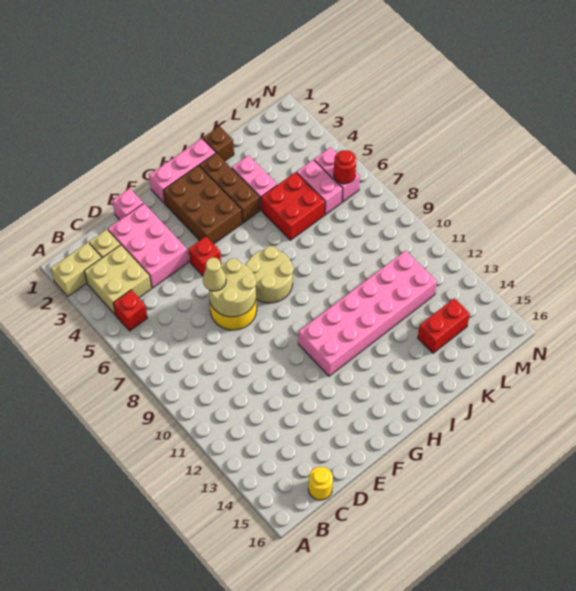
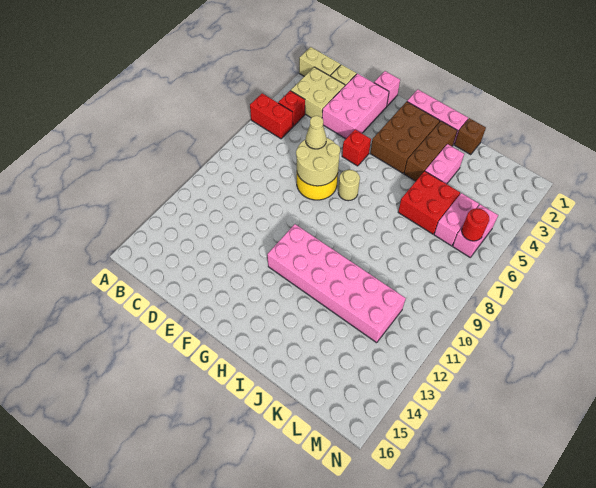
yellow 1x1 round brick [308,467,333,500] -> none
tan 2x2 round brick [246,246,293,303] -> tan 1x1 round brick [338,170,360,201]
red 1x2 brick [418,298,470,353] -> red 1x2 brick moved to [250,93,293,139]

